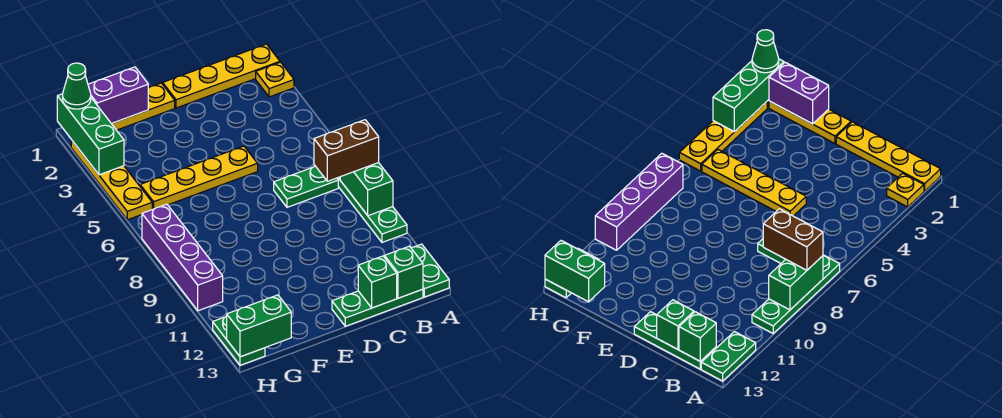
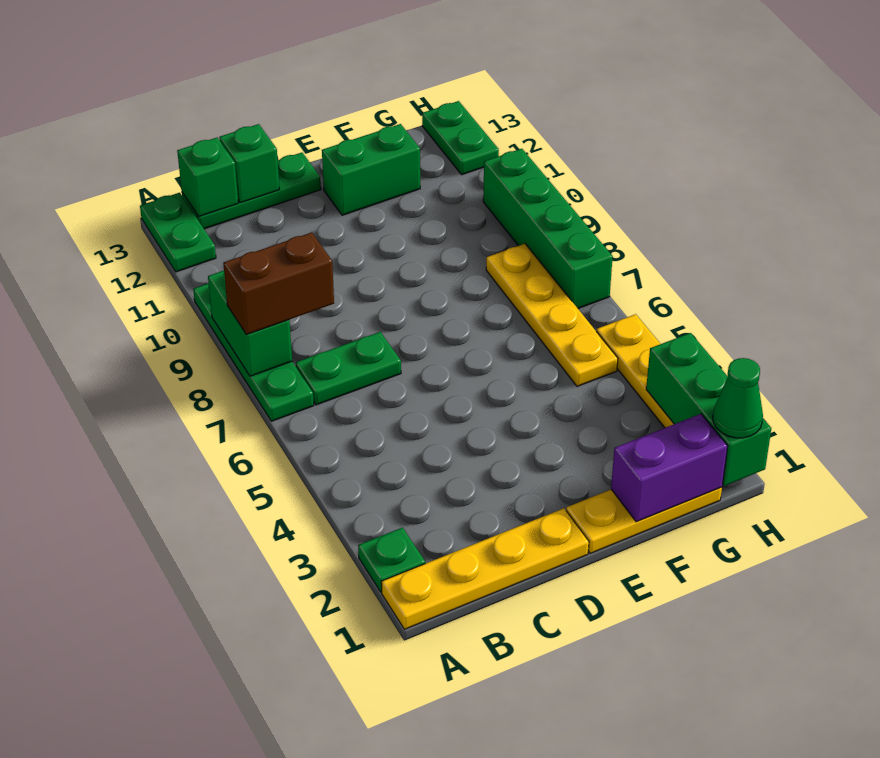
yellow 1x1 plate [256,62,294,97] -> green 1x1 plate [358,528,425,592]
yellow 1x4 plate [140,146,258,209] -> yellow 1x4 plate turned to [486,244,618,386]
green 1x2 brick [227,295,291,357] -> green 1x2 brick moved to [322,124,420,215]
purple 1x4 brick [142,204,223,311] -> green 1x4 brick [483,149,613,308]

